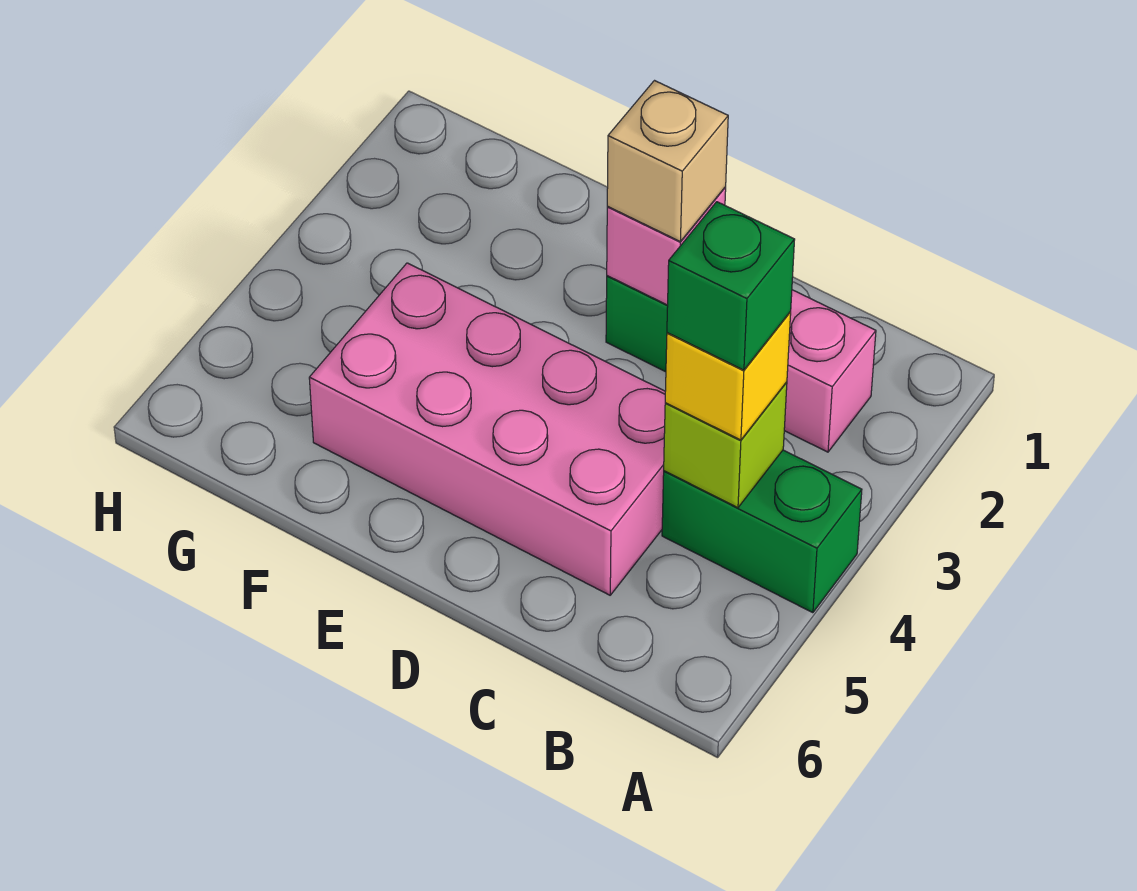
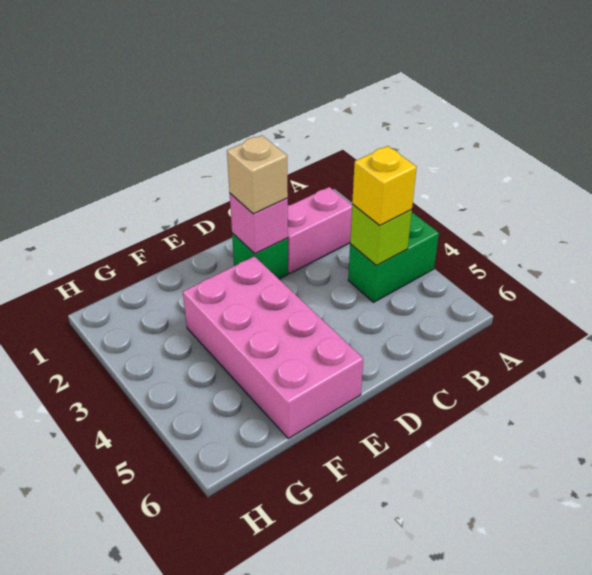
green 1x1 brick [667,202,795,370] -> none
pink 2x4 brick [309,263,665,595] -> pink 2x4 brick turned to [183,256,363,438]

